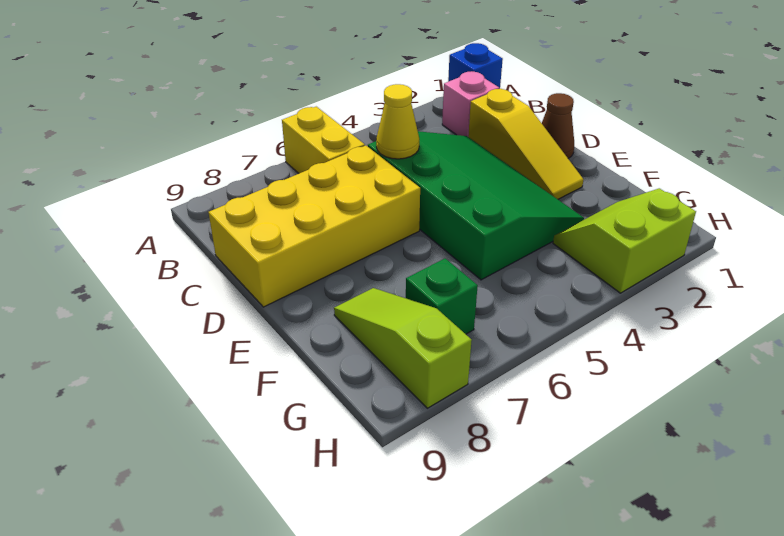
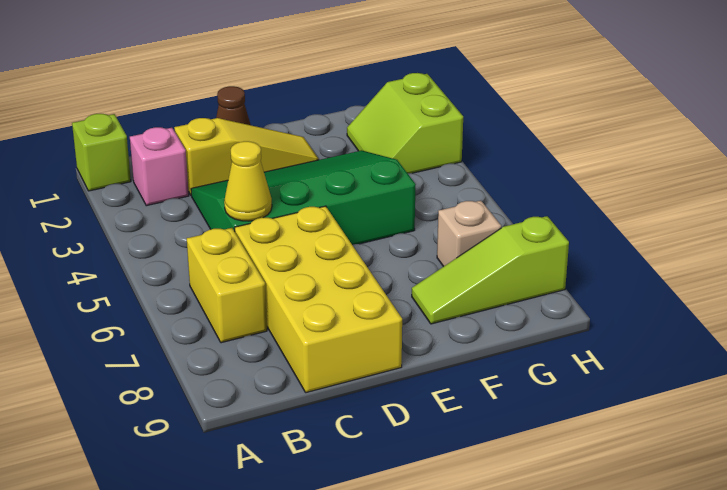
blue 1x1 brick [448,43,503,89] -> lime 1x1 brick [72,114,131,191]
yellow 1x2 brick [282,107,365,173] -> yellow 1x2 brick turned to [187,228,267,343]
green 1x1 brick [406,258,478,334] -> tan 1x1 brick [437,201,501,267]

